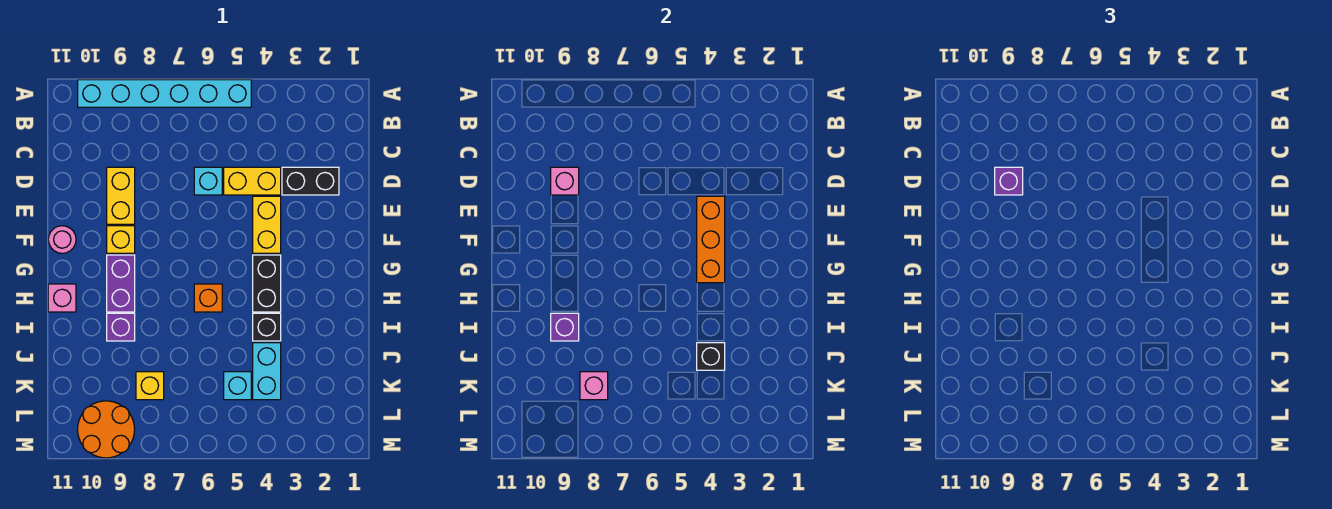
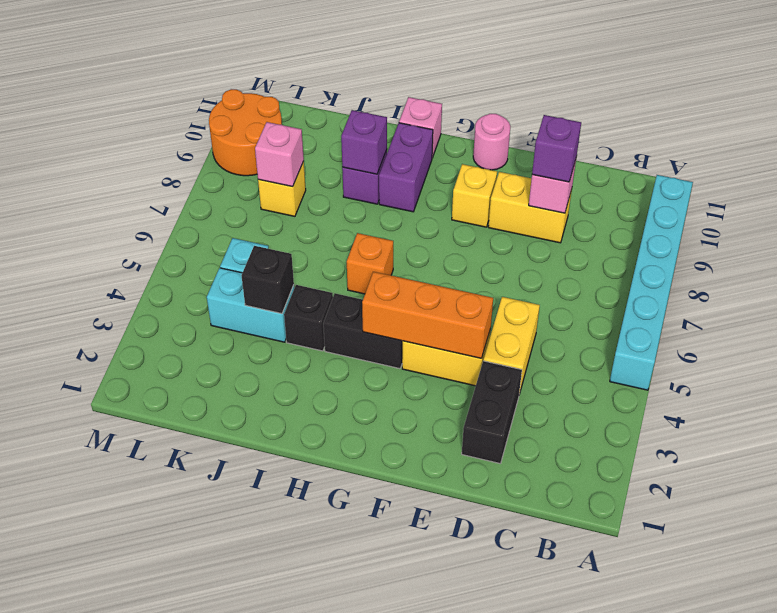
cyan 1x1 brick [194,167,222,195] -> none
purple 1x2 brick [107,255,135,312] -> purple 1x2 brick turned to [379,123,433,212]

